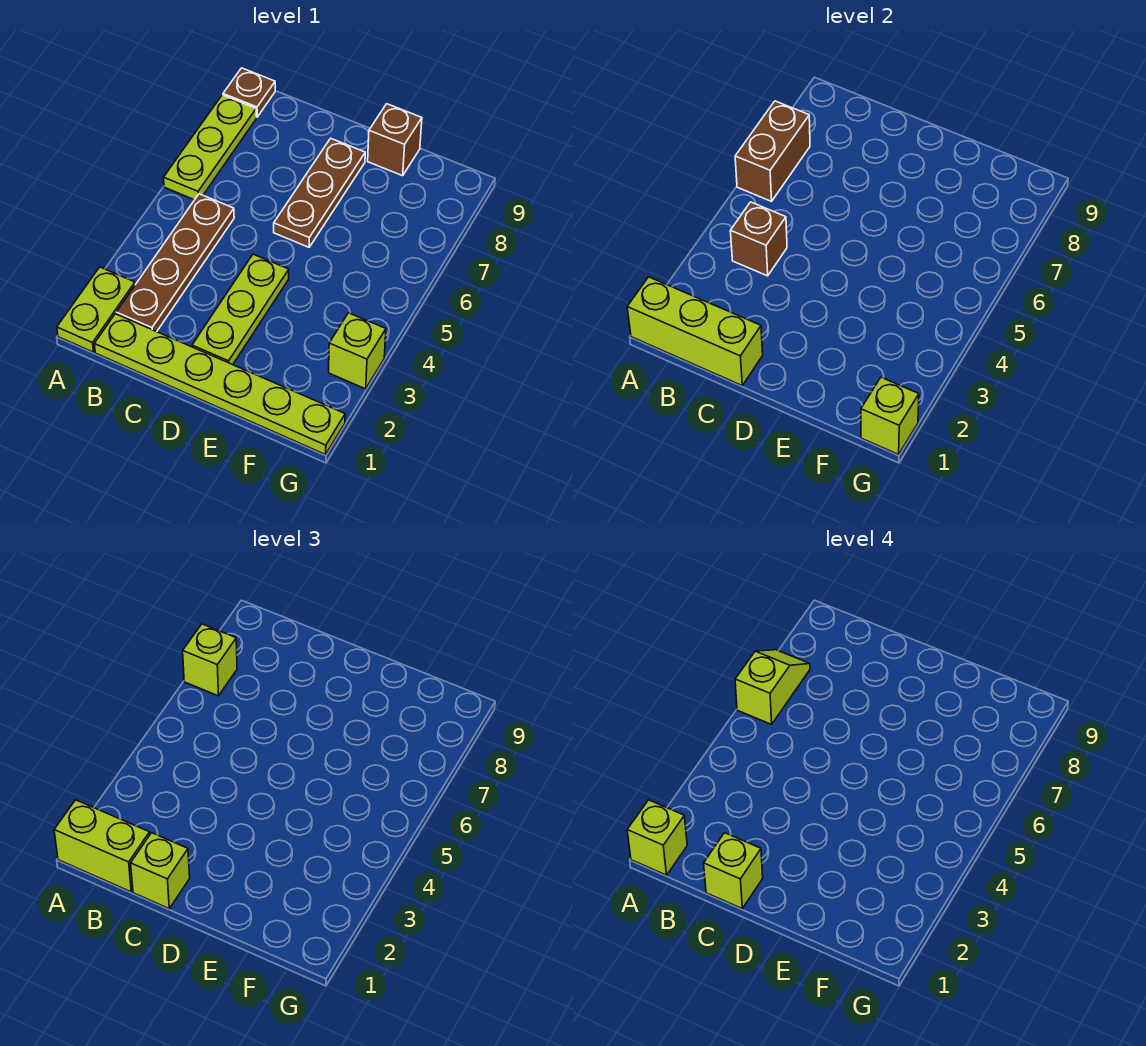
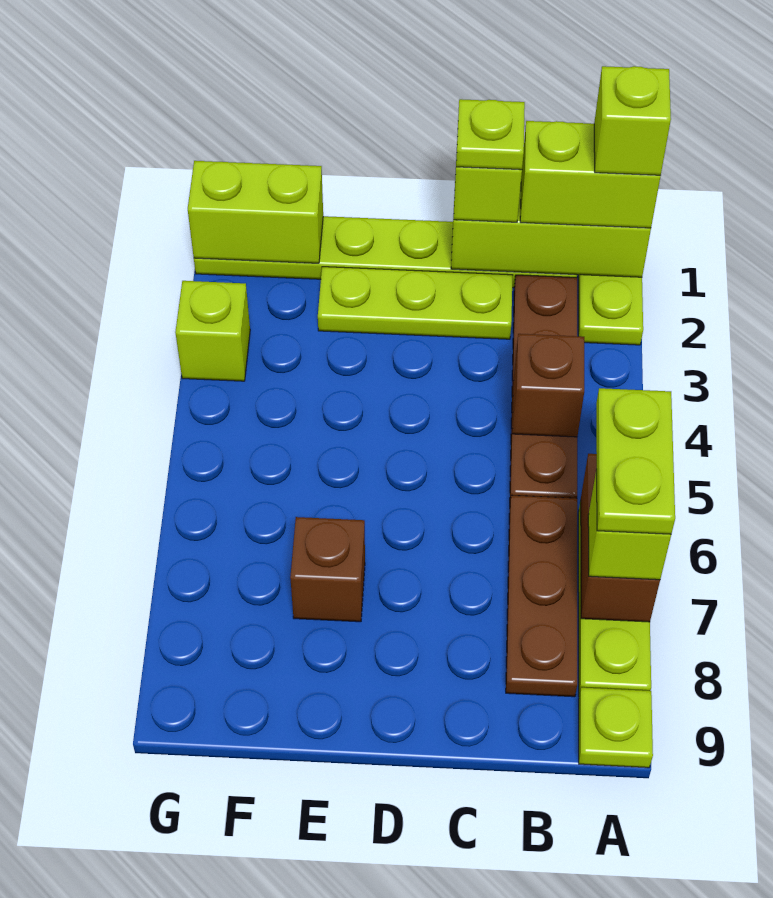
lime 1x2 slope [735,650,810,724] -> lime 1x2 plate [596,388,675,534]
brown 1x1 plate [223,68,275,117] -> lime 1x1 plate [579,688,653,768]
lime 1x1 brick [704,833,763,908] -> lime 1x1 plate [456,99,525,170]
lime 1x3 plate [192,254,289,365] -> lime 1x3 plate turned to [318,267,513,339]
brown 1x3 plate [274,138,365,247] -> brown 1x3 plate moved to [506,495,577,697]
brown 1x1 brick [368,104,422,176] -> brown 1x1 brick moved to [290,517,365,622]
lime 1x1 brick [861,377,919,455] -> lime 1x2 brick [188,161,323,263]

